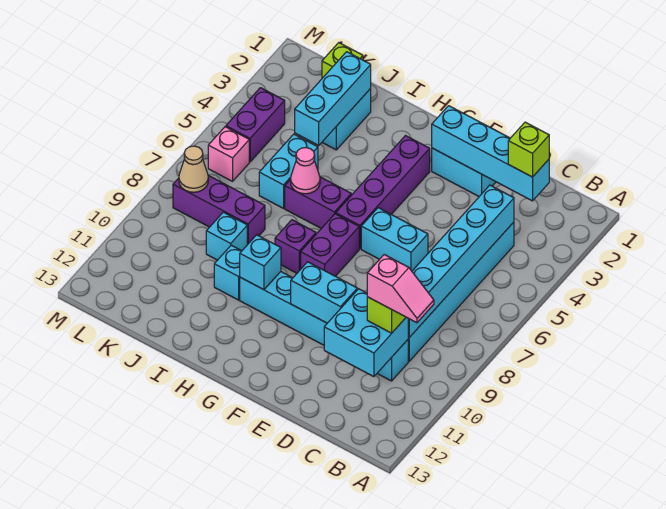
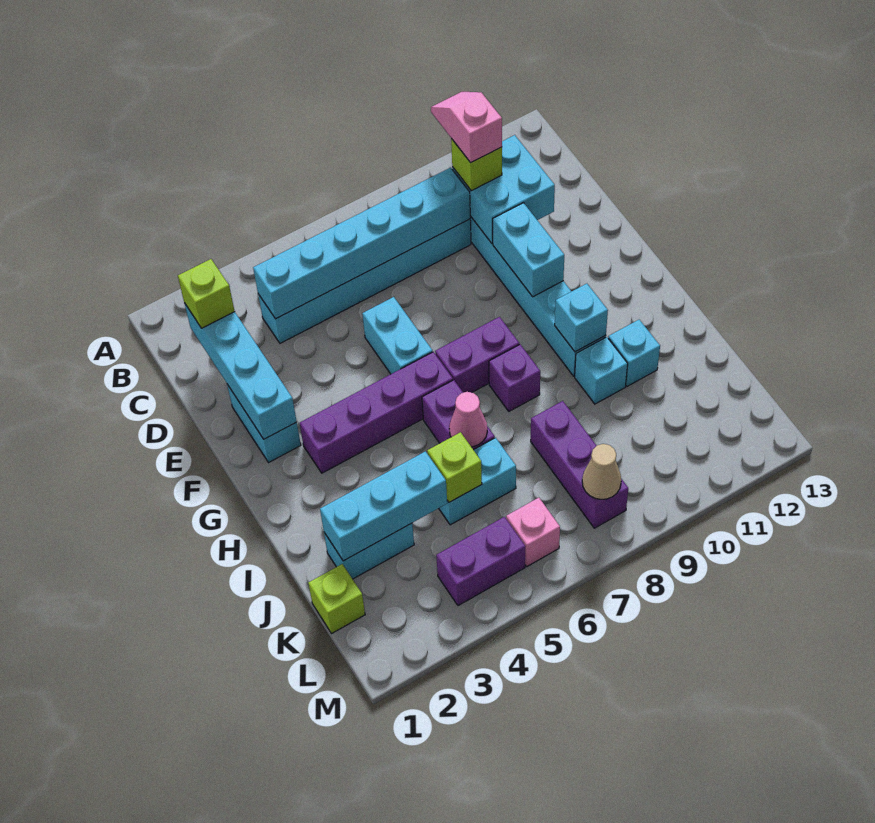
none -> lime 1x1 brick [427,432,482,502]
cyan 1x1 brick [206,212,247,260] -> cyan 1x1 brick moved to [608,320,660,386]

